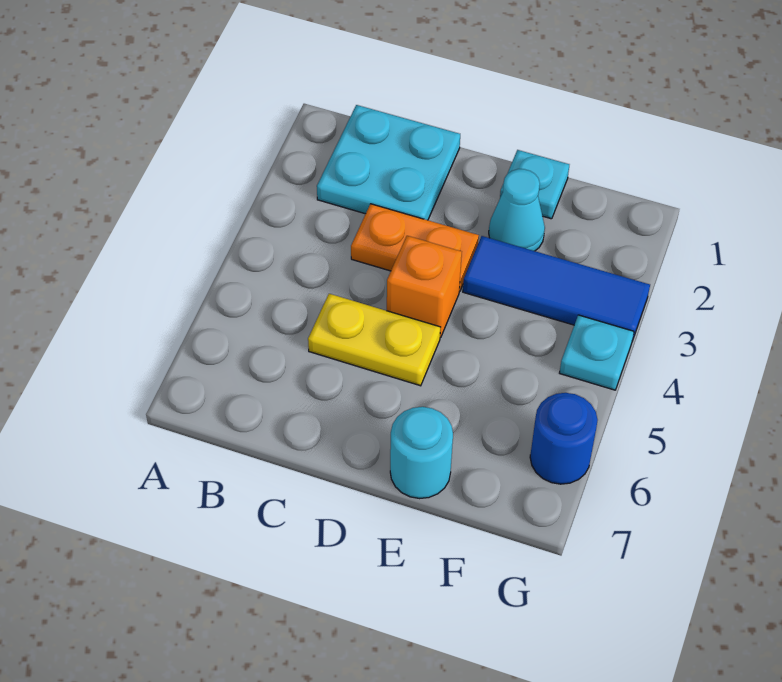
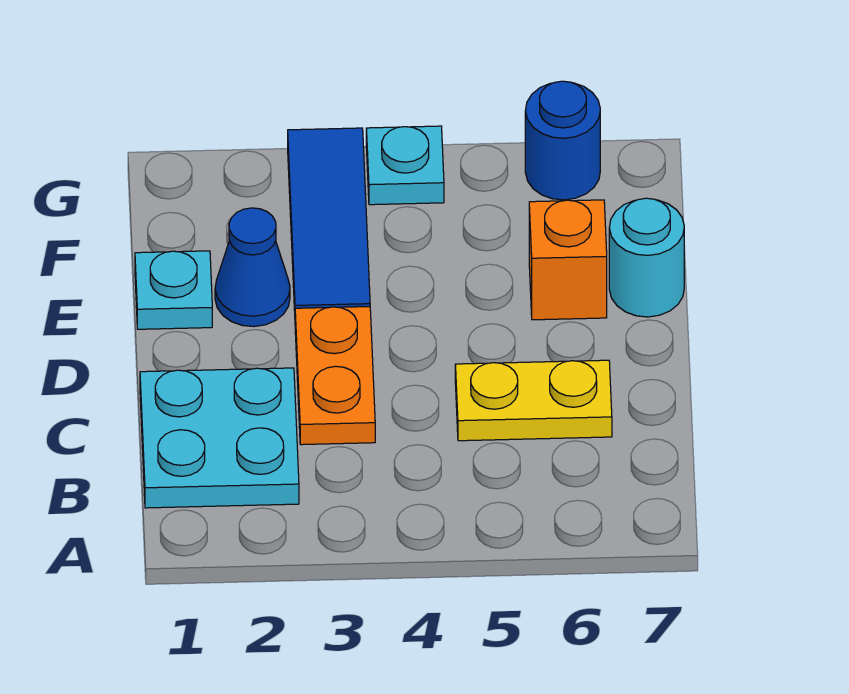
yellow 1x2 plate [308,294,440,386] -> yellow 1x2 plate turned to [455,360,612,441]
orange 1x1 brick [387,236,462,338] -> orange 1x1 brick moved to [529,200,607,320]
cyan 1x1 cone [489,169,545,251] -> blue 1x1 cone [215,208,290,327]

